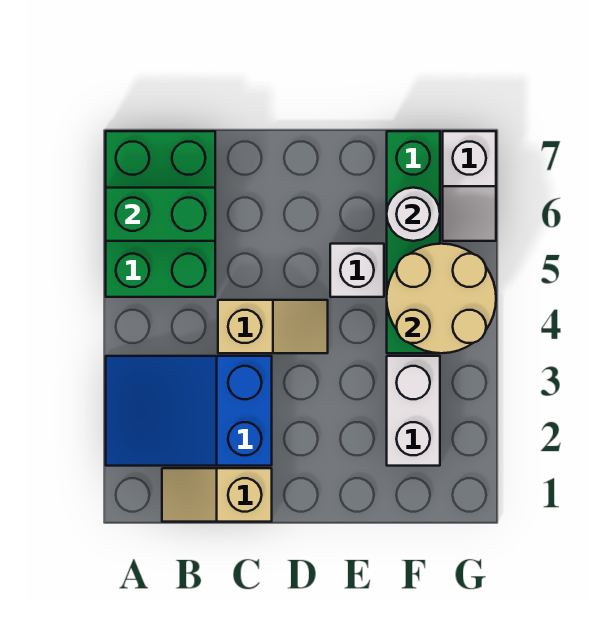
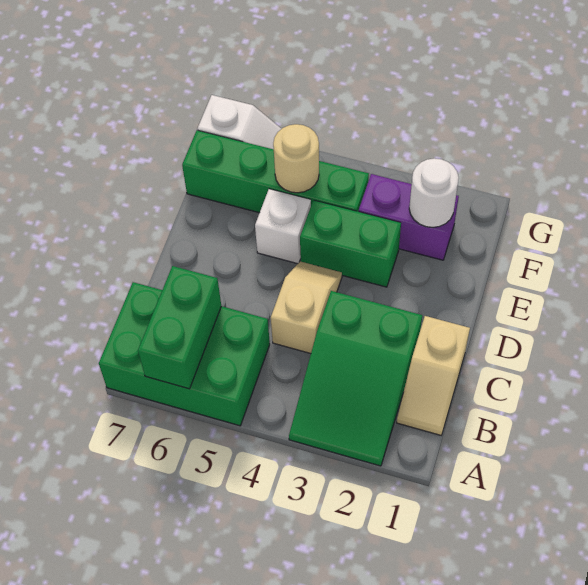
blue 2x3 slope [106,356,272,466] -> green 2x3 slope [289,291,422,466]
none -> green 1x2 brick [300,200,401,287]
white 1x2 brick [387,356,440,466] -> purple 1x2 brick [359,174,459,260]
tan 2x2 round brick [387,244,496,353] -> tan 1x1 round brick [273,124,319,193]
white 1x1 round brick [387,188,440,241] -> white 1x1 round brick moved to [409,158,459,227]

